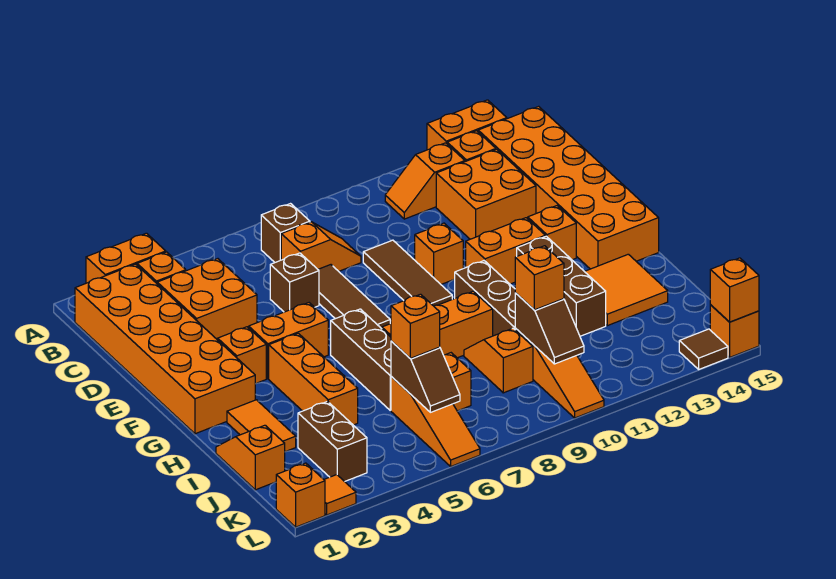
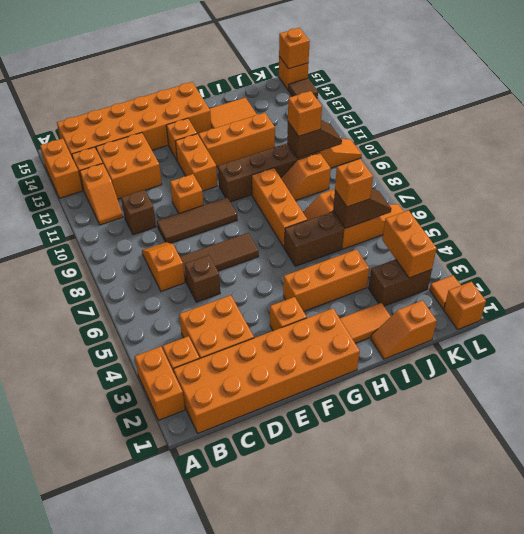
brown 1x1 brick [261,204,310,262] -> brown 1x1 brick moved to [121,190,156,235]
orange 1x2 brick [249,303,328,379] -> orange 1x2 brick moved to [382,210,437,278]
brown 1x3 brick [331,309,391,410] -> brown 1x2 brick [284,212,344,266]
brown 1x3 brick [517,236,606,336] -> orange 1x3 brick [199,113,275,167]

